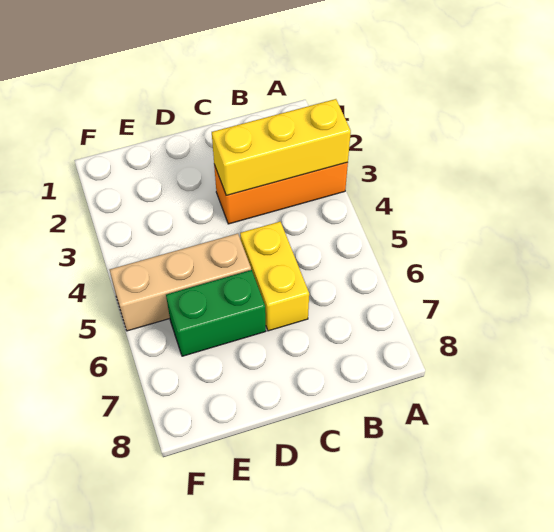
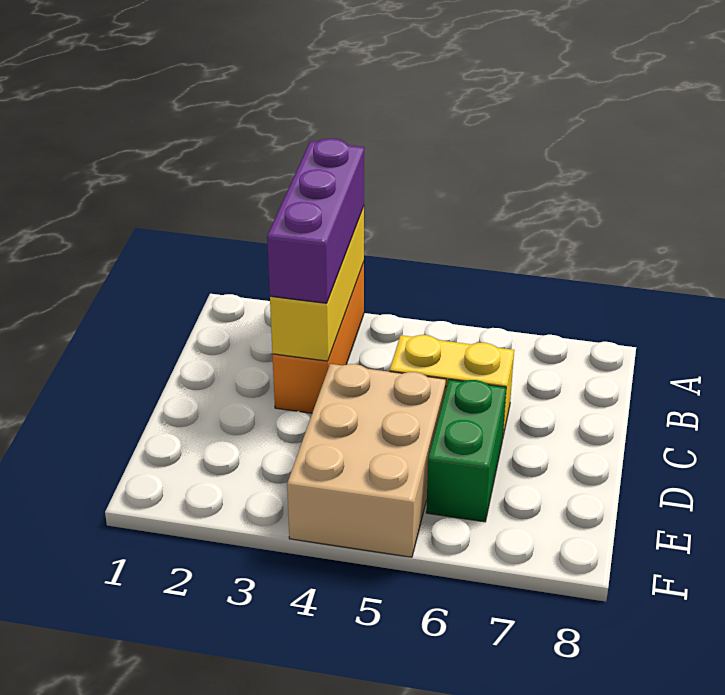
none -> purple 1x3 brick [267,139,364,303]
tan 1x3 brick [110,233,251,331] -> tan 2x3 brick [287,364,446,557]

